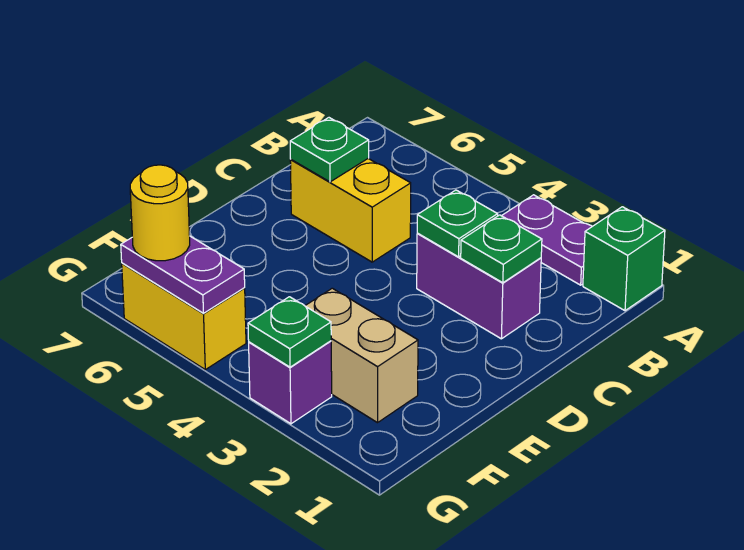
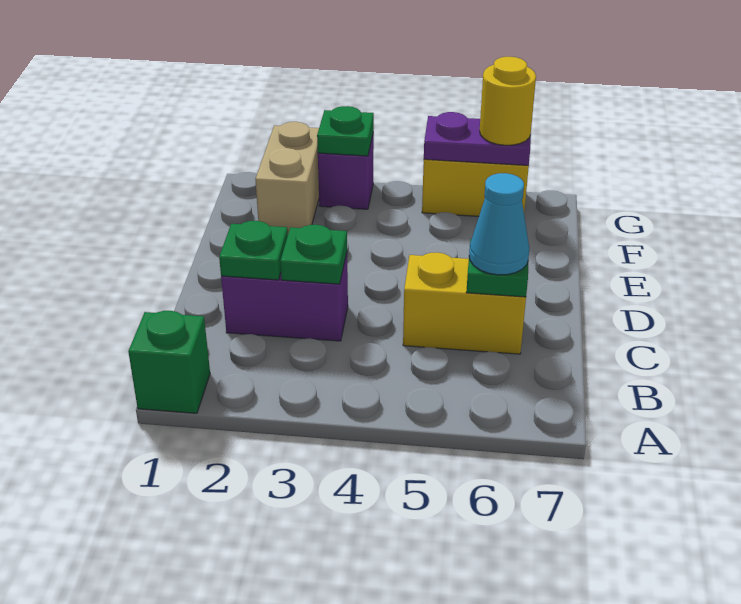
purple 1x2 plate [502,195,592,285] -> none
none -> cyan 1x1 cone [469,173,529,275]
tan 1x2 brick [305,288,418,423] -> tan 1x2 brick turned to [255,122,319,233]

